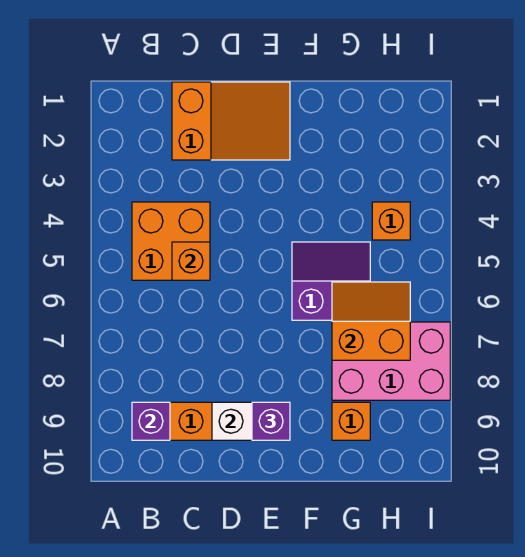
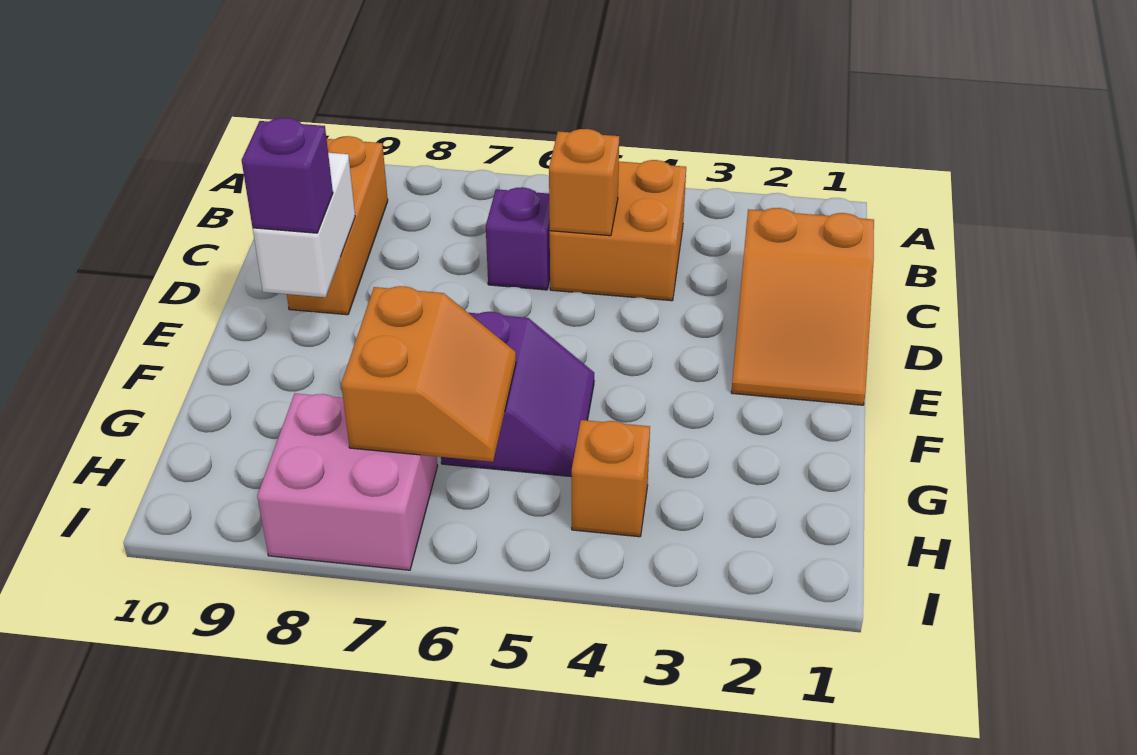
purple 1x1 brick [132,402,170,440] -> purple 1x1 brick moved to [486,188,550,290]
pink 2x3 brick [332,322,450,400] -> pink 2x2 brick [257,393,438,570]
orange 1x1 brick [332,402,370,440] -> none

